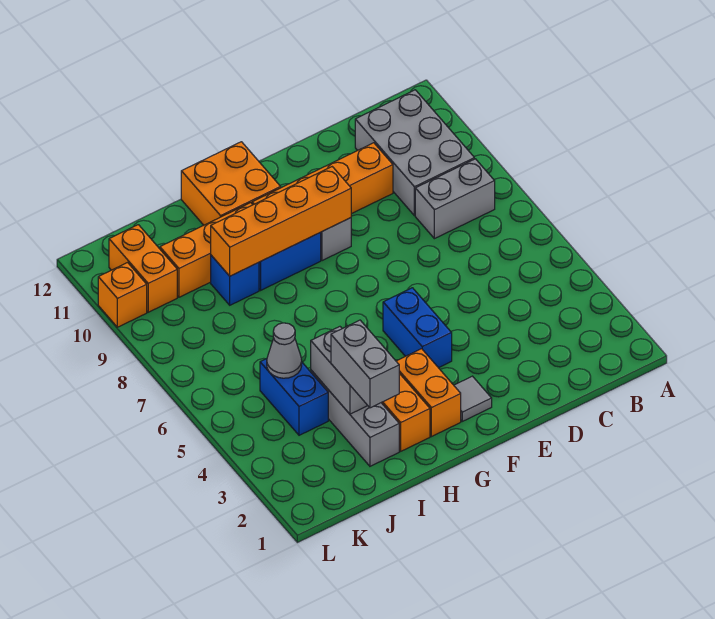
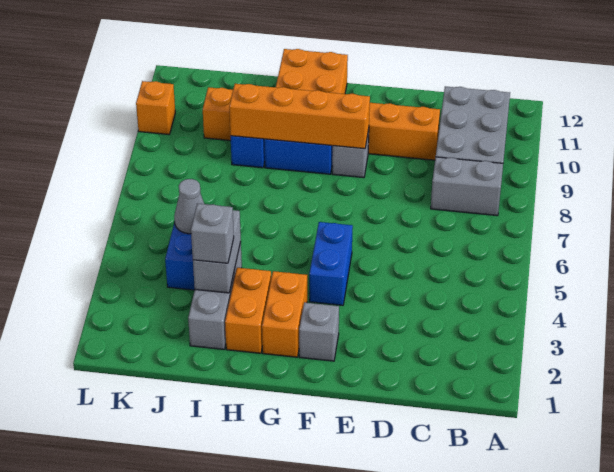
grey 1x1 tile [454,376,492,421] -> grey 1x1 brick [299,302,339,361]
grey 1x2 brick [331,320,399,408] -> grey 1x1 brick [191,203,234,263]
orange 1x2 brick [109,225,177,312] -> none

